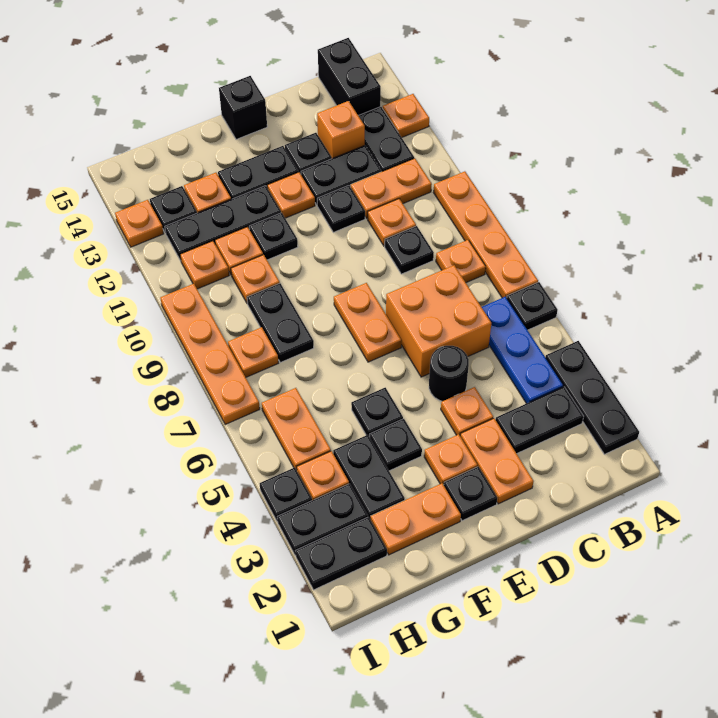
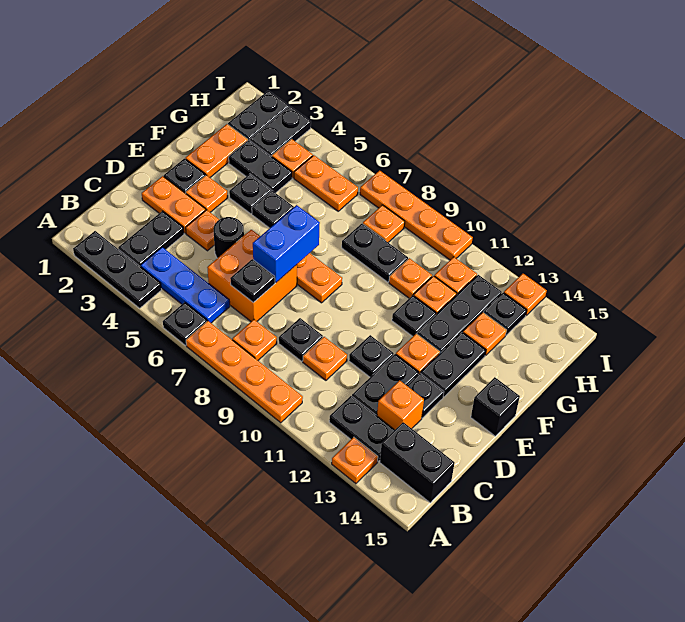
orange 1x2 plate [351,158,432,218] -> none
none -> blue 1x2 brick [253,205,320,282]
black 1x1 plate [260,467,312,522] -> black 1x1 plate moved to [230,259,275,303]

